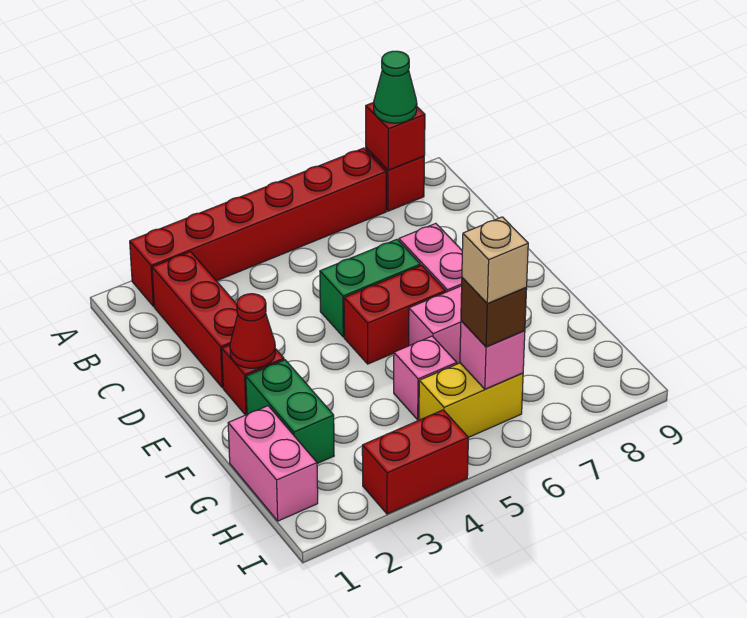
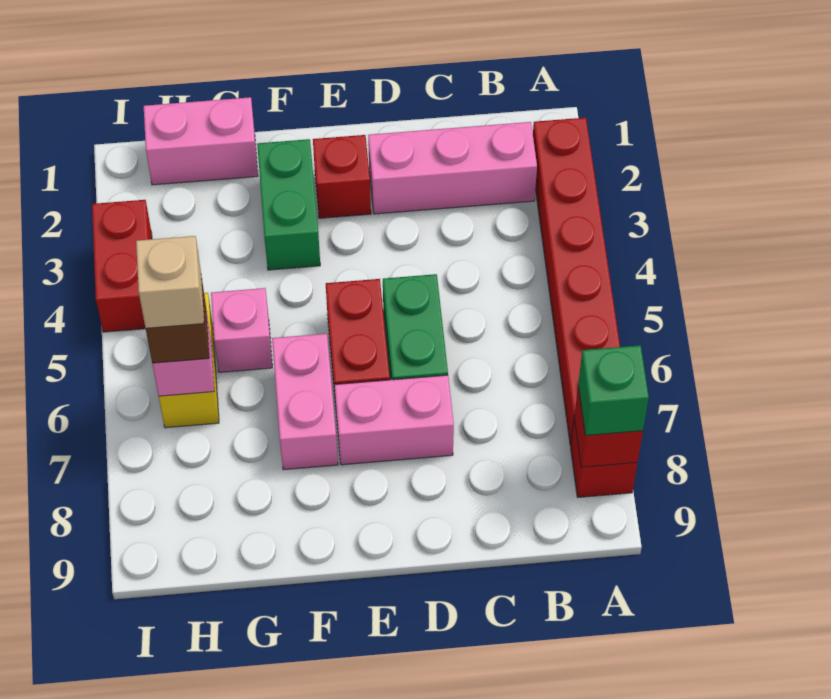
green 1x1 cone [374,51,417,123] -> green 1x1 brick [578,345,649,435]
red 1x3 brick [152,252,238,388] -> pink 1x3 brick [368,122,537,214]
red 1x1 cone [230,294,276,368] -> none
green 1x2 brick [246,360,334,463] -> green 1x2 brick turned to [257,139,320,270]

